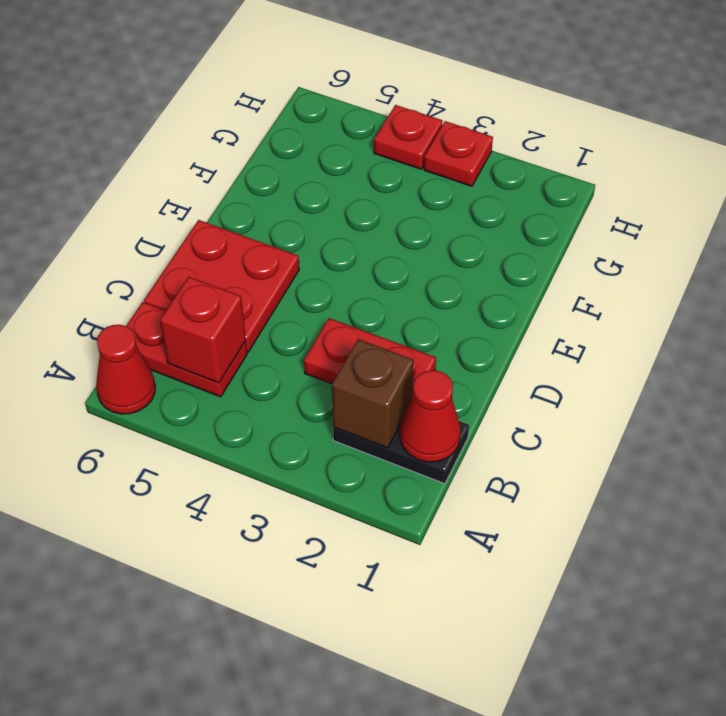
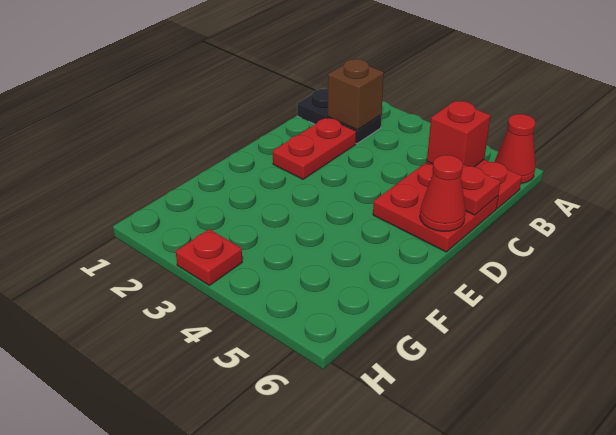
red 1x1 cone [400,370,461,462] -> red 1x1 cone moved to [420,155,466,231]
red 1x2 plate [304,318,436,397] -> red 1x2 plate turned to [273,118,356,179]
red 1x1 plate [374,105,443,169] -> red 1x1 plate moved to [461,165,501,215]

